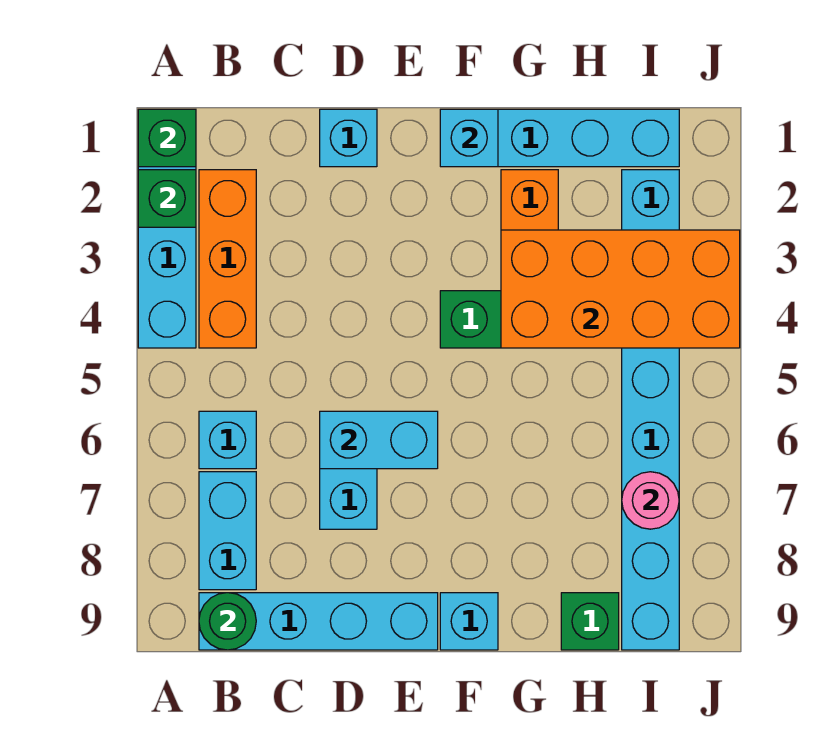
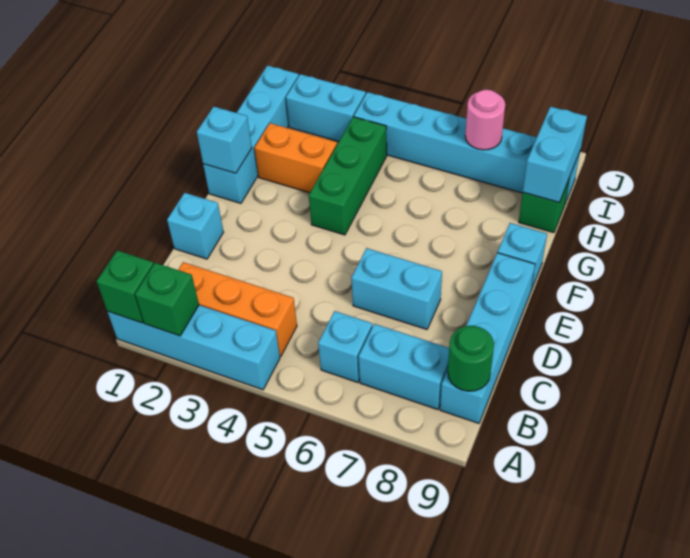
cyan 1x2 brick [320,411,438,469] -> cyan 1x2 brick moved to [523,106,587,202]
orange 2x4 brick [501,230,740,348] -> none

